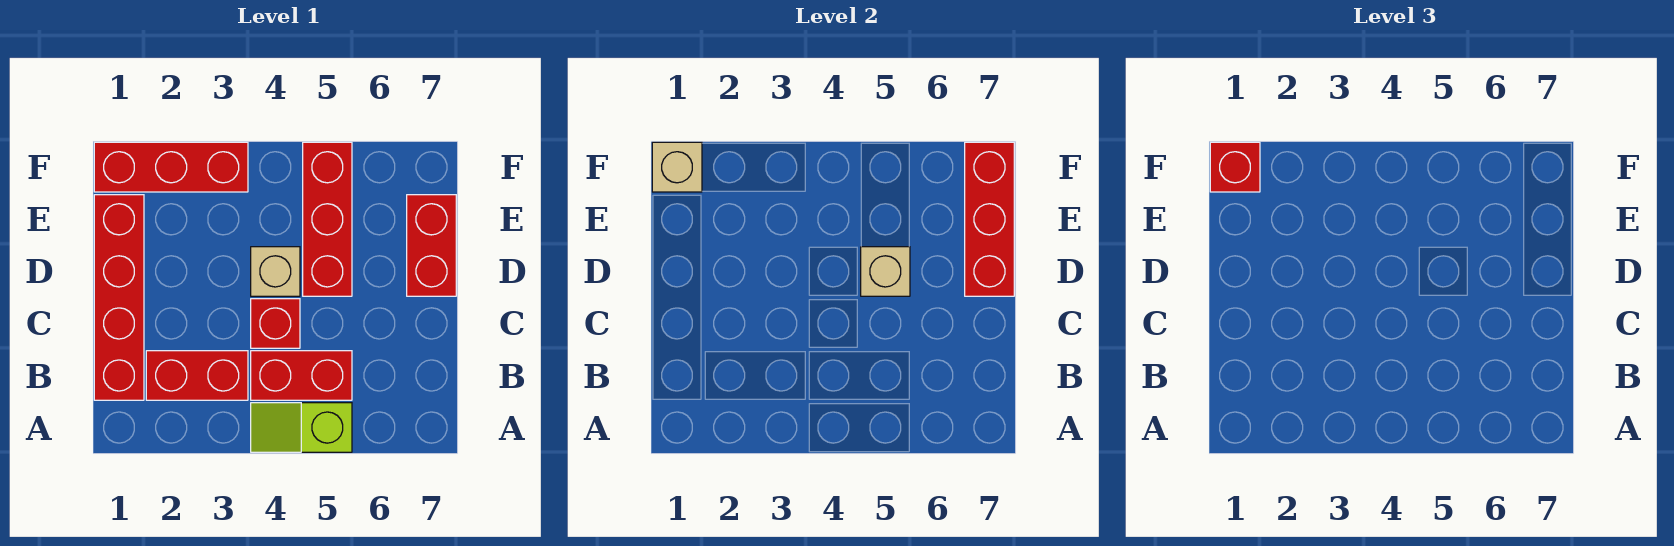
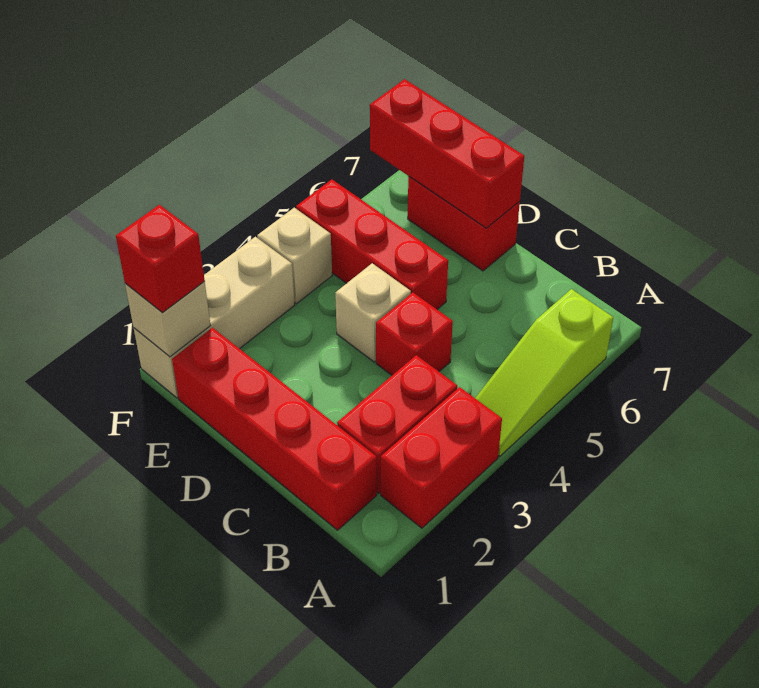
lime 1x2 slope [251,403,352,452] -> lime 1x3 slope [475,289,613,456]
red 1x2 brick [251,351,352,400] -> red 1x2 brick moved to [381,387,502,528]
tan 1x1 brick [861,247,910,296] -> tan 1x1 brick moved to [257,208,332,304]
red 1x3 brick [94,142,248,192] -> tan 1x3 brick [134,237,295,398]

